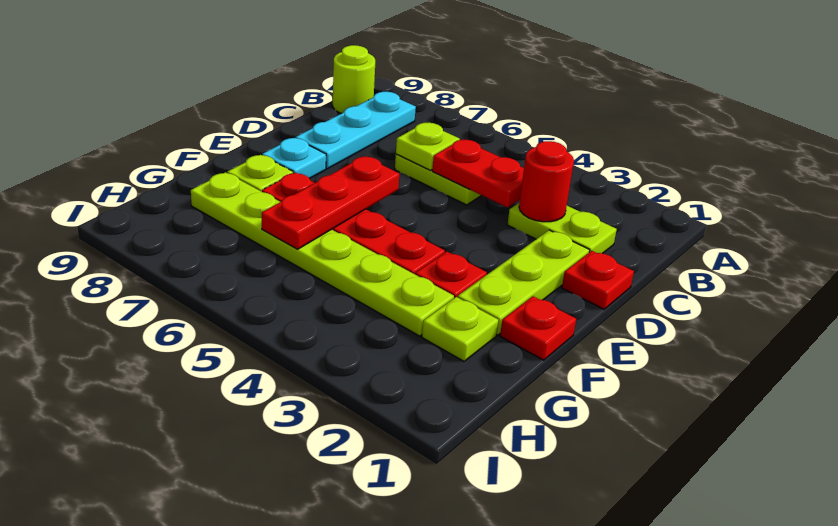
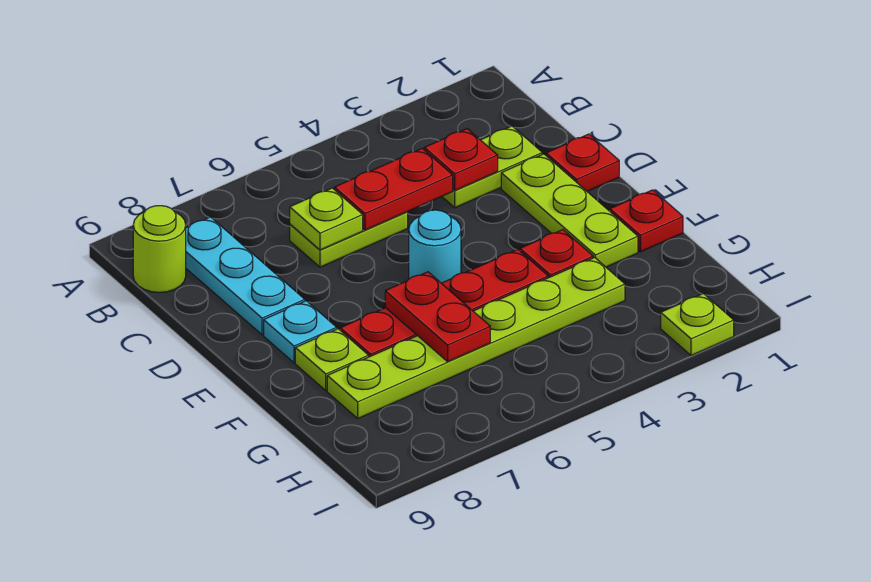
red 1x1 round brick [519,141,574,222] -> red 1x1 plate [424,129,498,190]
none -> cyan 1x1 round brick [409,210,461,283]
red 1x3 plate [262,156,399,249] -> red 1x2 plate [385,272,490,362]
lime 1x1 plate [422,297,498,361] -> lime 1x1 plate moved to [661,294,734,355]

